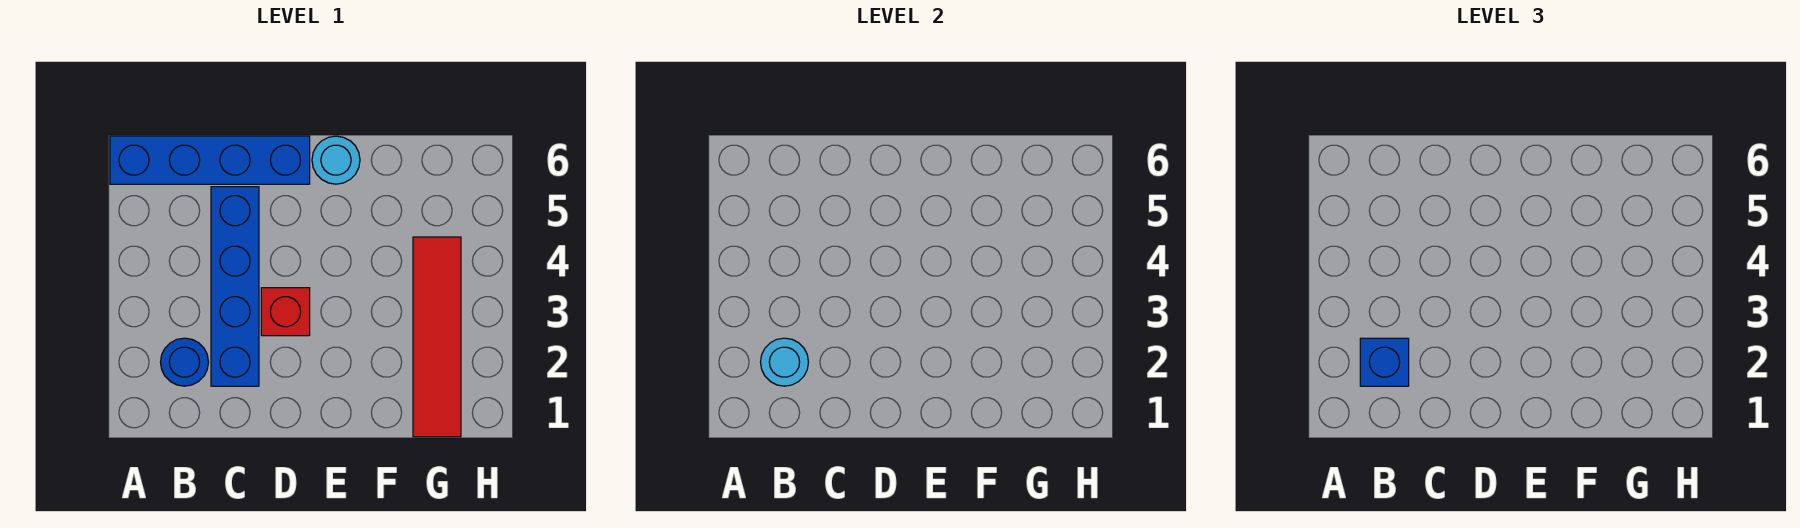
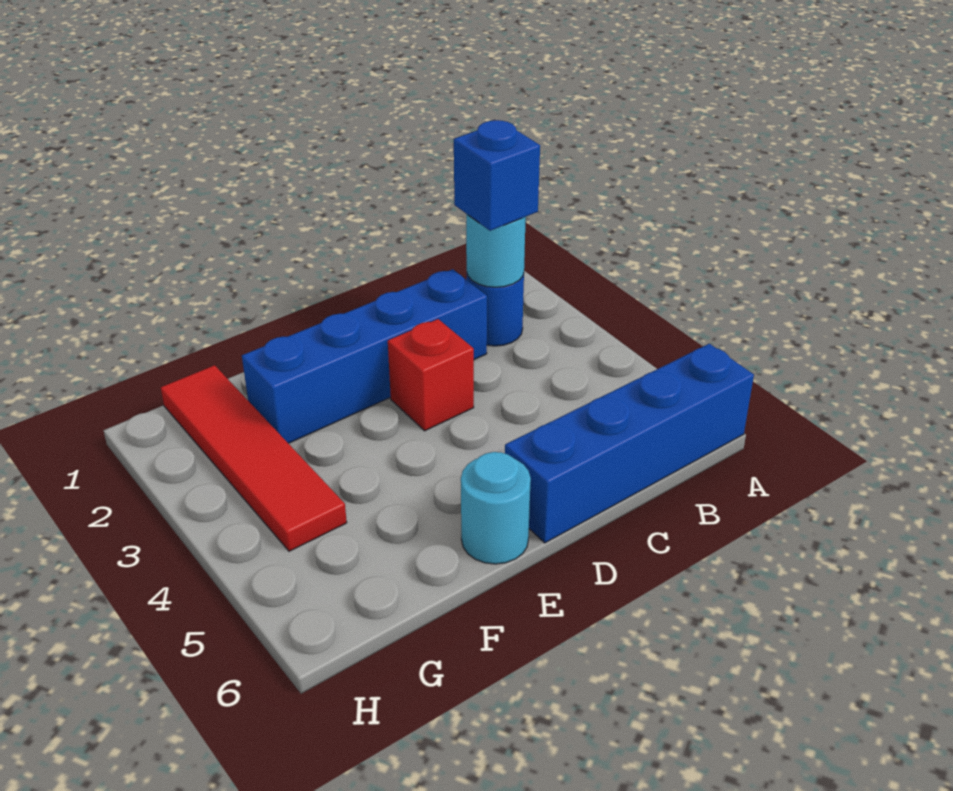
blue 1x4 brick [211,187,259,386] -> blue 1x4 brick turned to [242,269,487,443]

